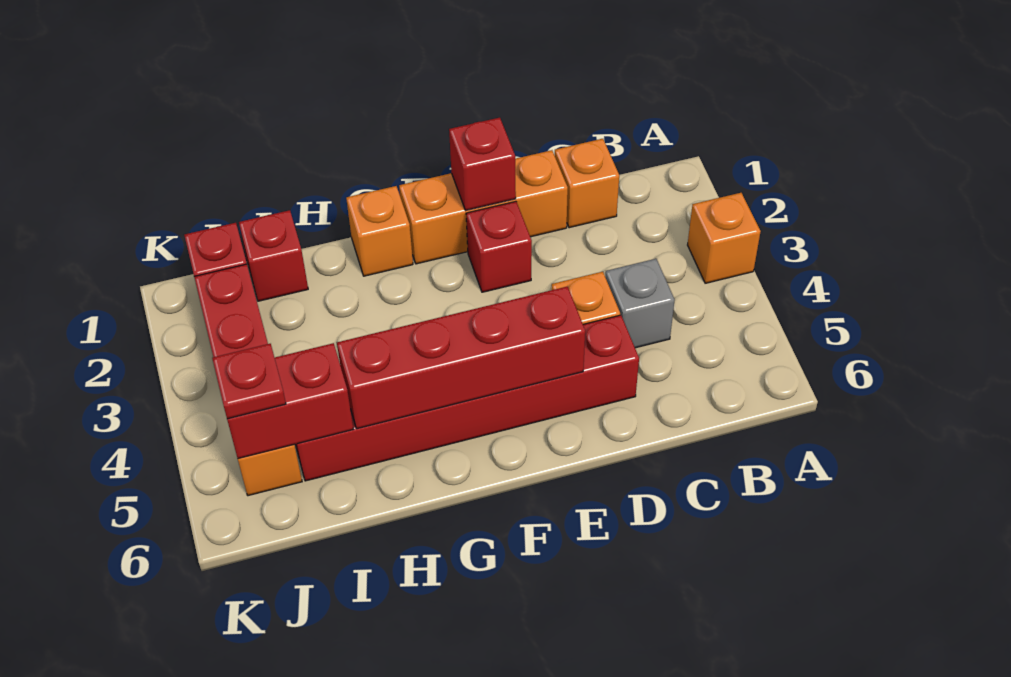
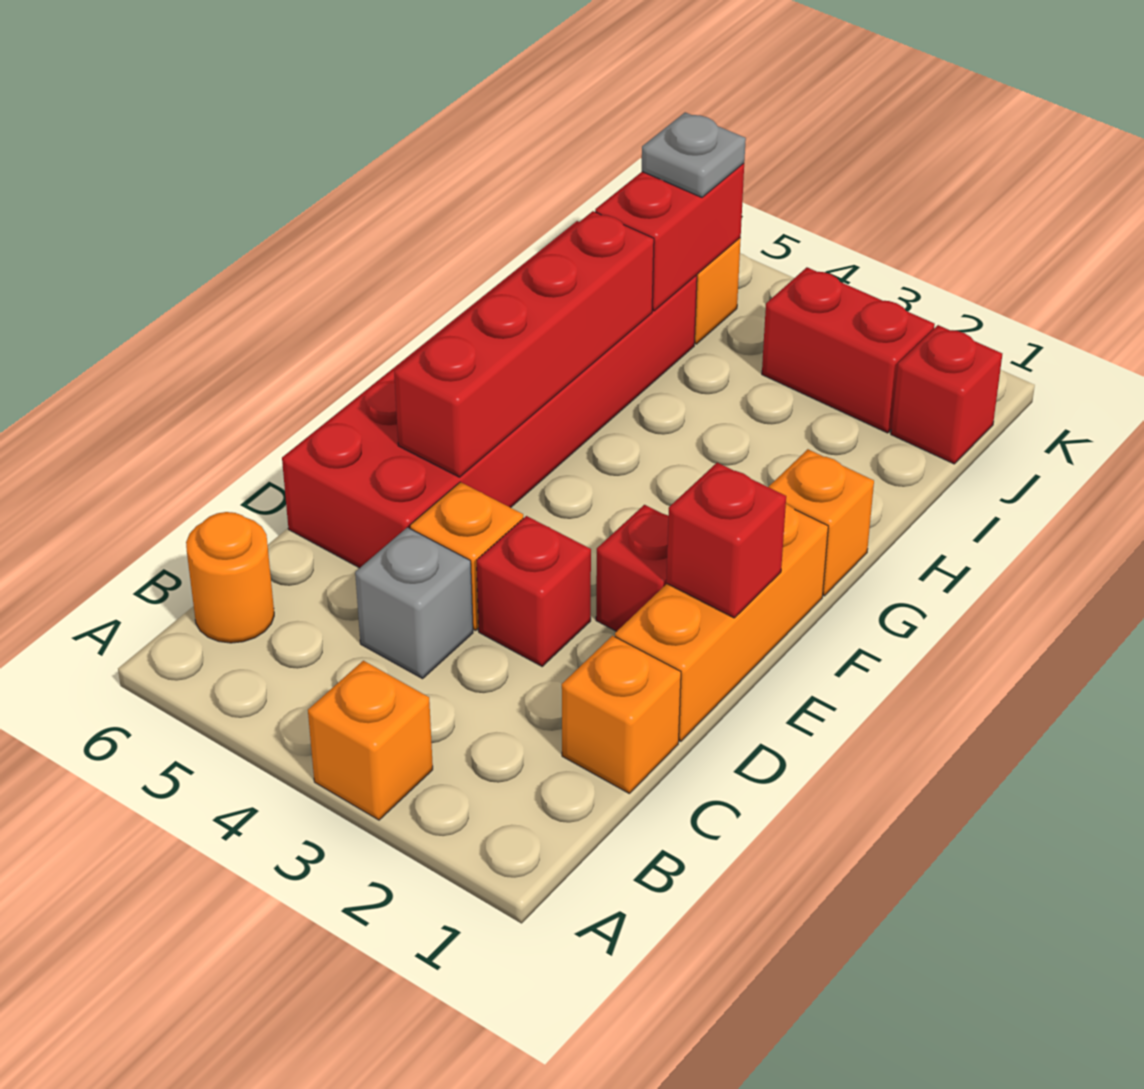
none -> orange 1x1 round brick [186,512,274,643]
red 1x6 brick [295,315,639,481] -> red 2x6 brick [282,221,697,568]
red 1x1 brick [239,210,308,301] -> red 1x1 brick moved to [477,516,591,666]
red 1x1 plate [212,344,286,419] -> grey 1x1 plate [642,112,746,197]

